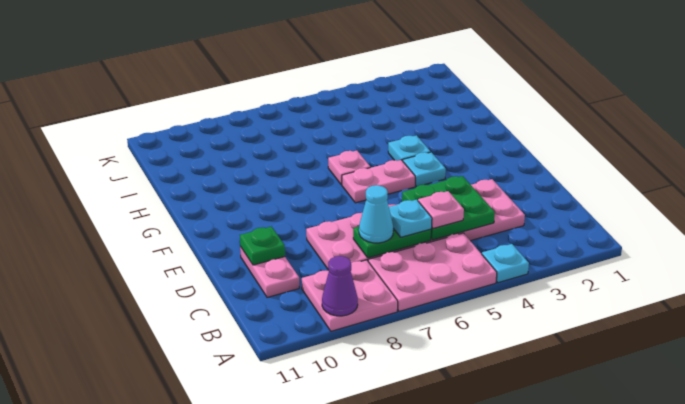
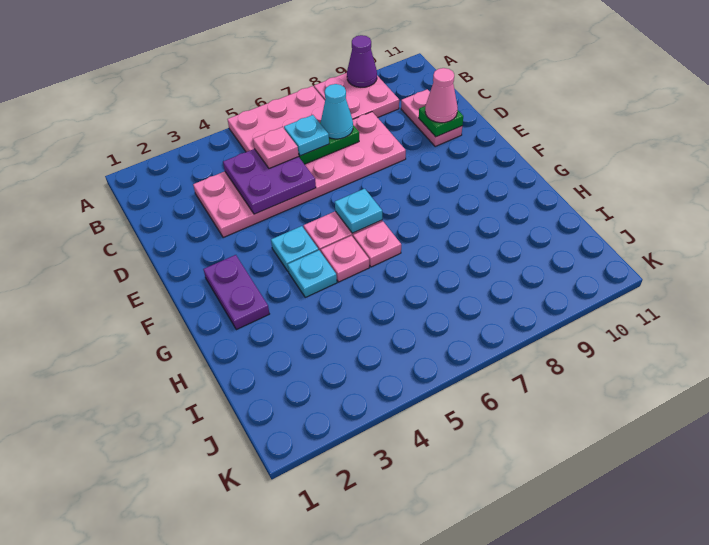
cyan 1x1 plate [482,244,529,283] -> cyan 1x1 plate moved to [335,189,382,233]
green 2x2 plate [402,176,495,240] -> purple 2x2 plate [223,149,316,214]
none -> pink 1x1 cone [425,68,458,123]
none -> purple 1x2 plate [203,255,269,330]
none -> pink 1x1 plate [321,236,369,282]

